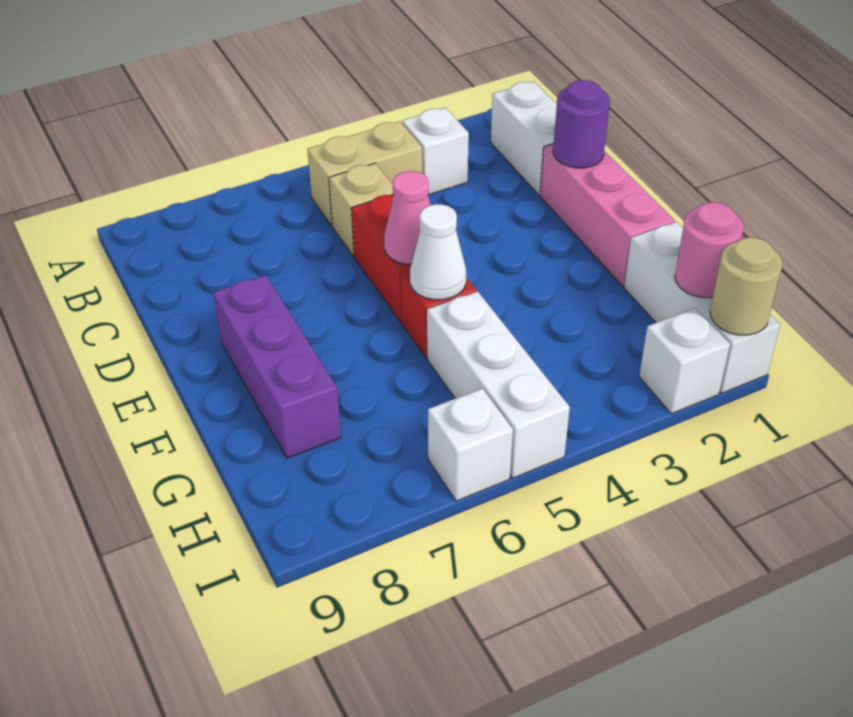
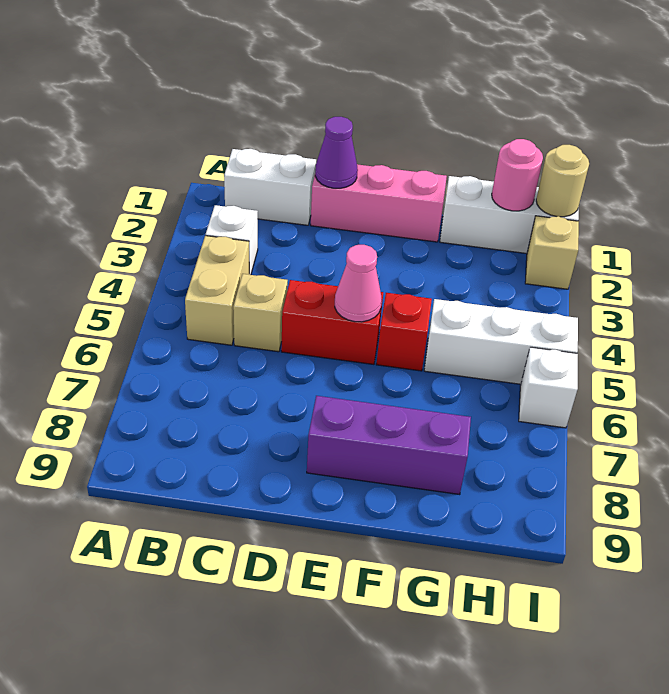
purple 1x1 round brick [553,80,610,168] -> purple 1x1 cone [315,117,358,188]
white 1x1 cone [410,204,466,300] -> none
white 1x1 brick [639,308,730,414] -> tan 1x1 brick [525,216,579,289]

